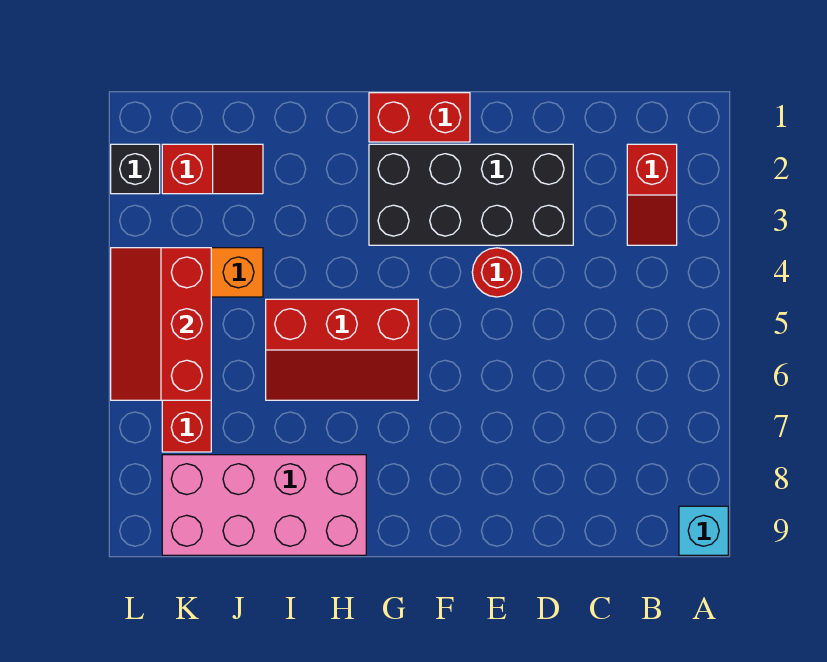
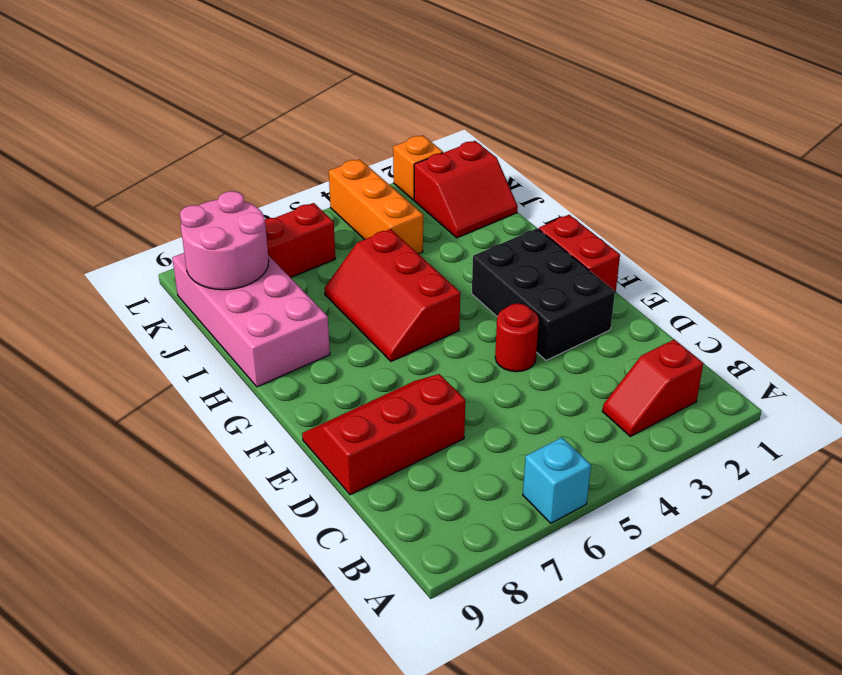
cyan 1x1 brick [679,506,728,555] -> cyan 1x1 brick moved to [523,438,591,523]
black 2x4 brick [369,144,573,245] -> black 2x3 brick [472,228,615,360]
red 1x2 slope [162,144,263,194] -> red 2x2 slope [414,141,518,238]
none -> pink 2x2 round brick [180,191,269,290]
red 2x3 slope [111,248,211,400] -> red 2x3 slope moved to [302,374,465,495]
black 1x1 brick [111,144,160,194] -> orange 1x1 brick [393,135,443,200]

